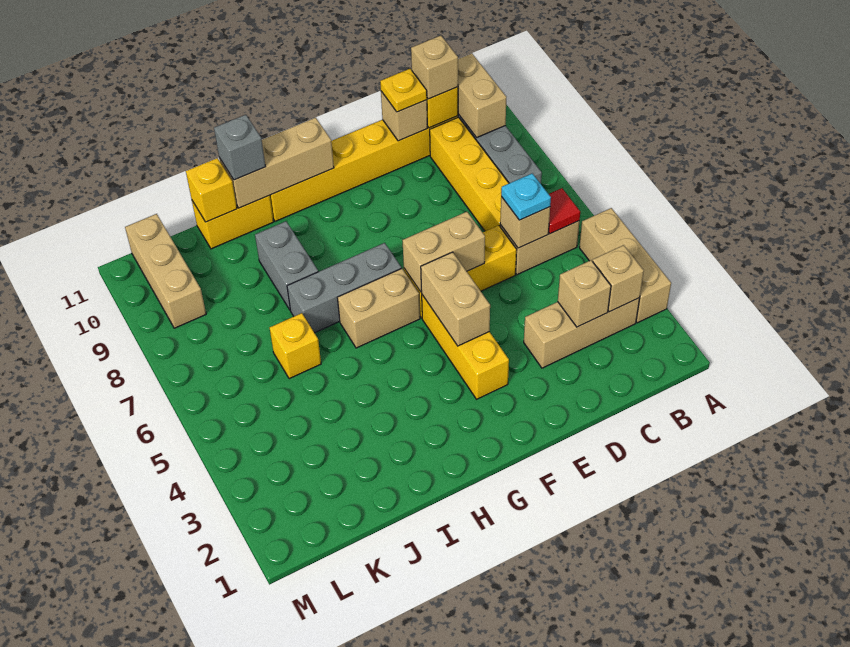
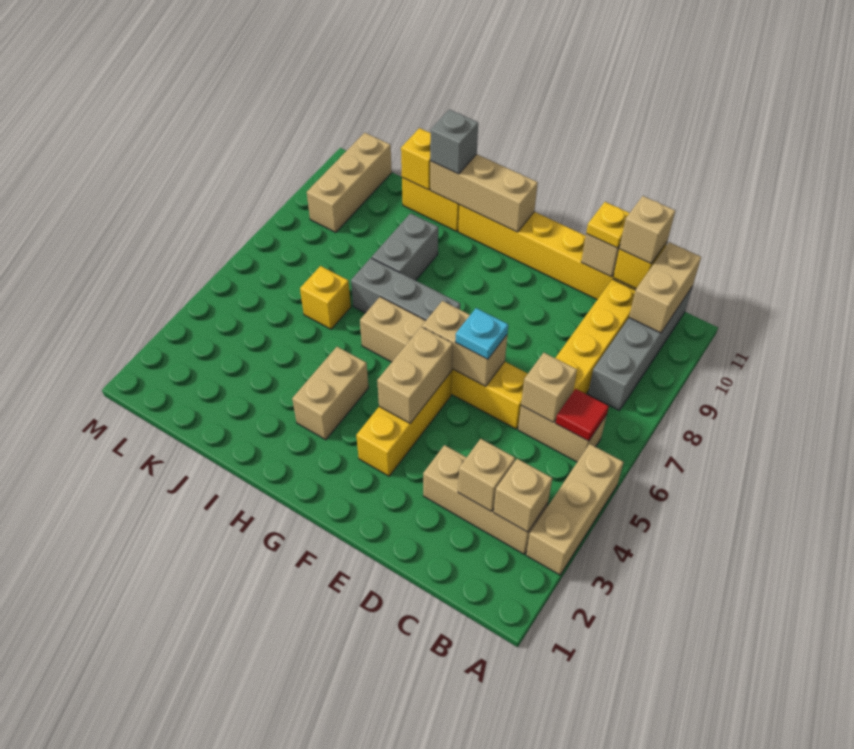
cyan 1x1 plate [501,174,551,220] -> cyan 1x1 plate moved to [455,308,508,359]
none -> tan 1x2 brick [292,347,369,440]

